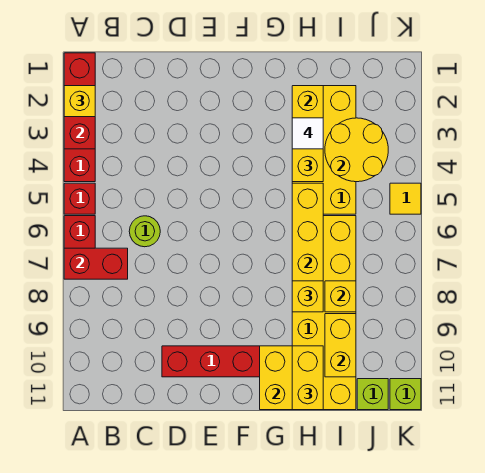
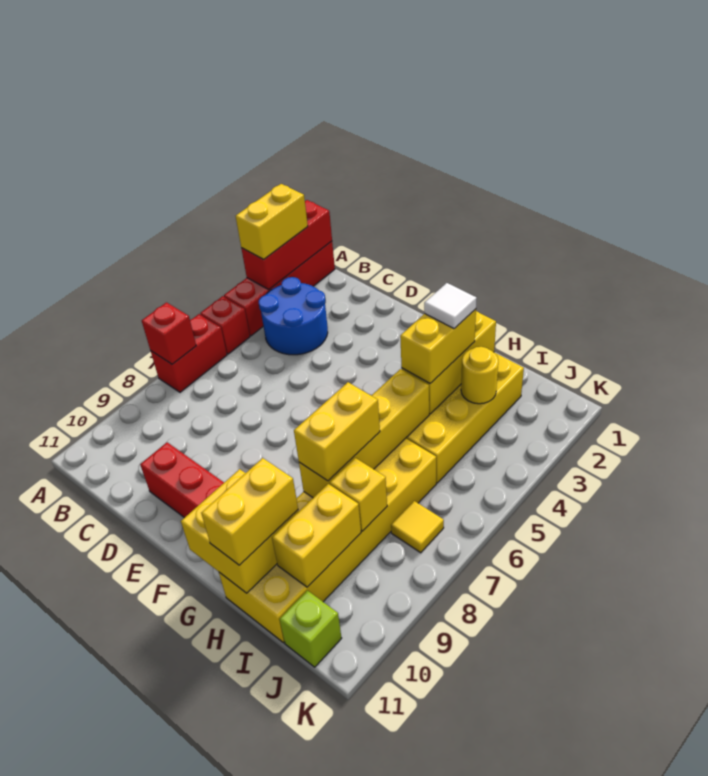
yellow 1x1 brick [64,86,95,117] -> yellow 1x2 brick [236,184,308,259]
red 1x2 brick [64,248,128,279] -> red 1x1 brick [142,302,196,364]
none -> blue 2x2 round brick [259,277,328,355]
lime 1x1 round brick [129,216,160,247] -> none
yellow 1x1 brick [292,281,323,312] -> yellow 1x2 brick [294,382,380,481]
yellow 2x2 round brick [325,118,388,182] -> yellow 1x1 round brick [461,347,498,404]
yellow 1x1 tile [390,183,421,214] -> yellow 1x1 tile moved to [391,501,444,553]
lime 1x1 brick [390,379,421,410] -> none

